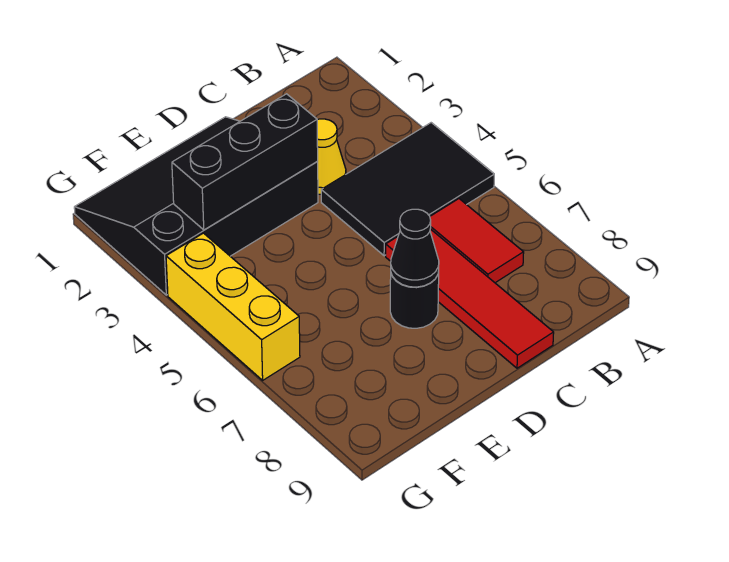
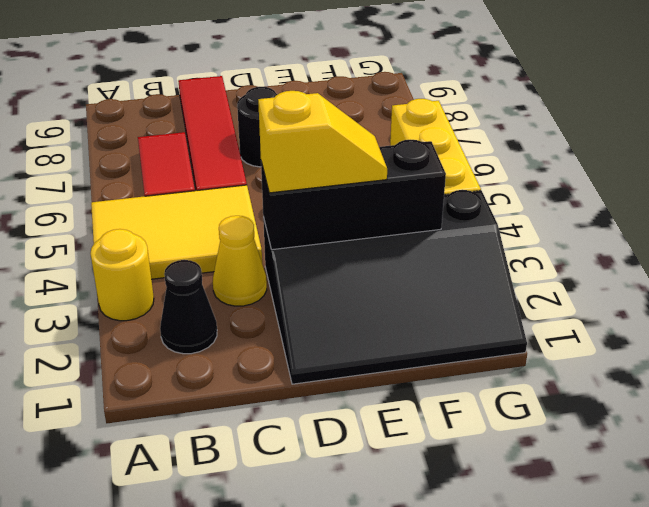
none -> yellow 1x1 round brick [90,229,154,321]
black 2x3 tile [321,123,494,256] -> yellow 2x3 tile [91,185,262,279]
none -> yellow 1x2 slope [258,91,387,193]
black 1x1 cone [391,209,439,287] -> black 1x1 cone moved to [160,260,217,354]

